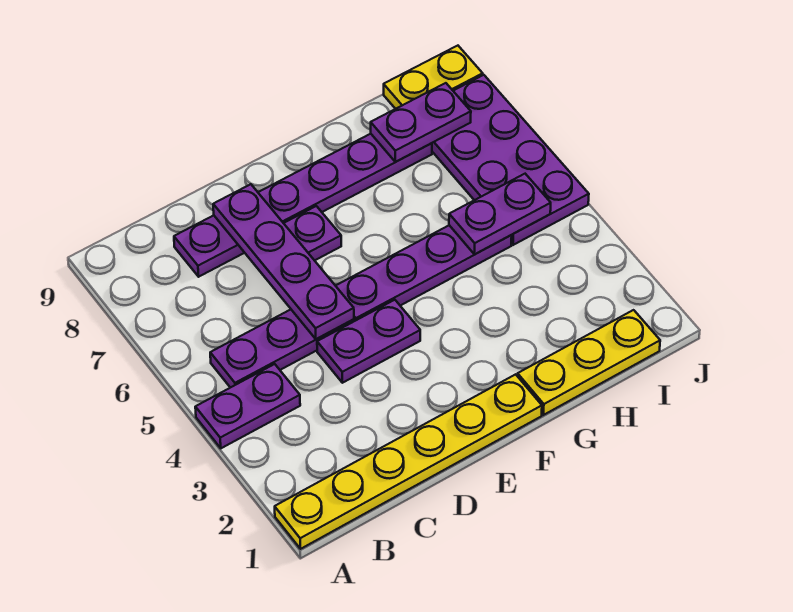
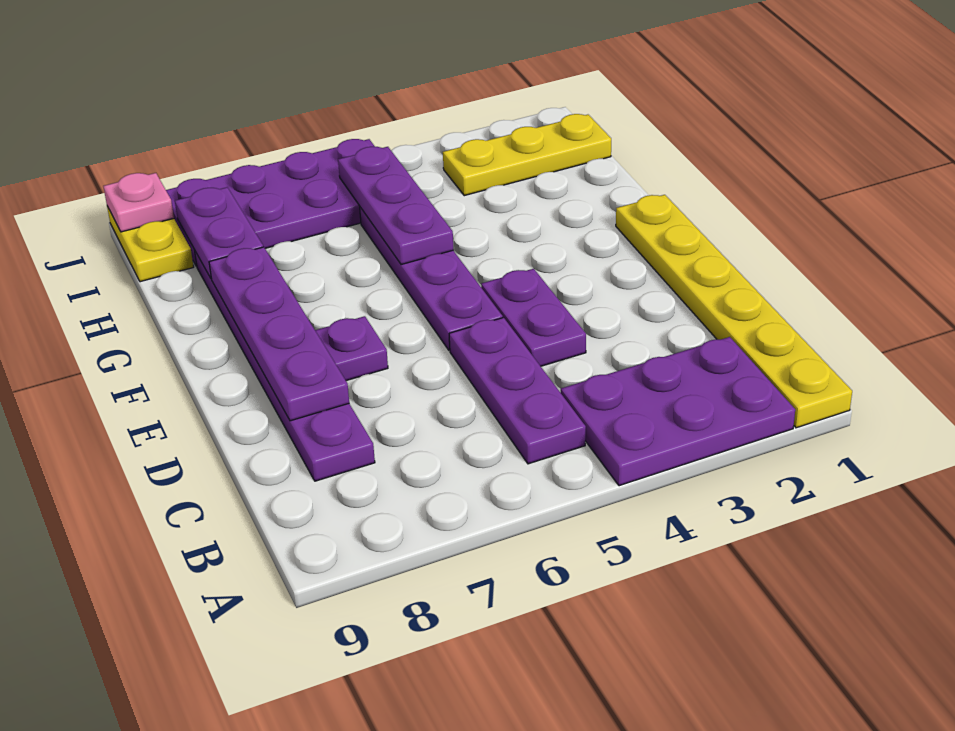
purple 1x2 plate [195,364,300,448] -> purple 2x3 plate [561,337,795,486]
purple 1x4 plate [213,184,354,339] -> purple 1x4 plate turned to [209,247,349,421]
yellow 1x3 plate [518,310,660,415] -> yellow 1x3 plate turned to [443,114,611,196]
purple 1x2 plate [449,174,551,254] -> purple 1x3 plate [338,147,454,265]
none -> pink 1x1 plate [103,173,174,232]

